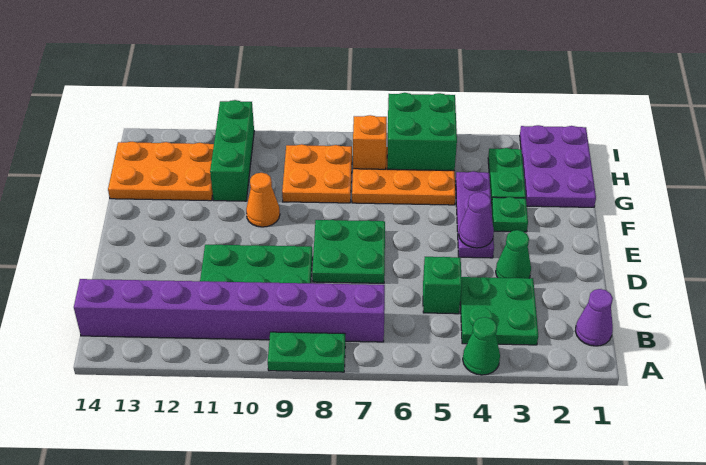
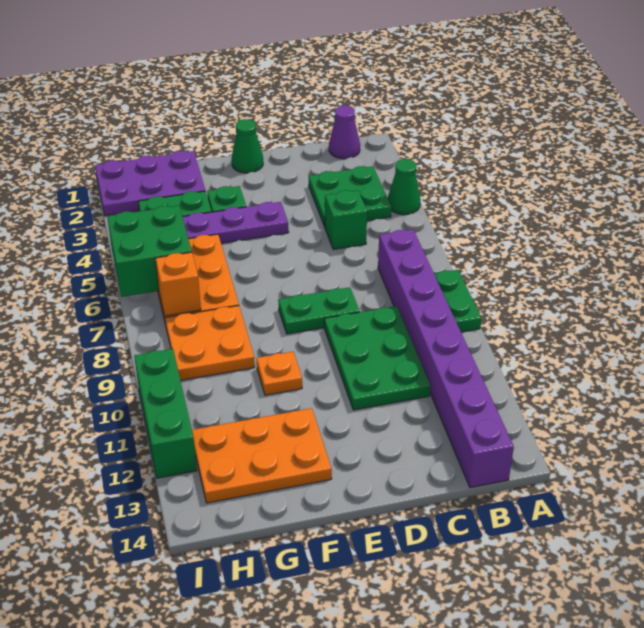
green 1x1 cone [496,230,531,278] -> green 1x1 cone moved to [232,119,263,173]
green 2x2 plate [312,220,385,283] -> green 1x2 plate [278,287,360,334]
purple 1x1 cone [459,192,494,248] -> none
orange 1x1 cone [246,173,280,227] -> orange 1x1 plate [257,352,302,395]
green 1x3 brick [210,100,254,201] -> green 1x3 brick turned to [134,349,197,478]
orange 2x3 plate [108,141,214,201] -> orange 2x3 plate turned to [192,408,332,503]

